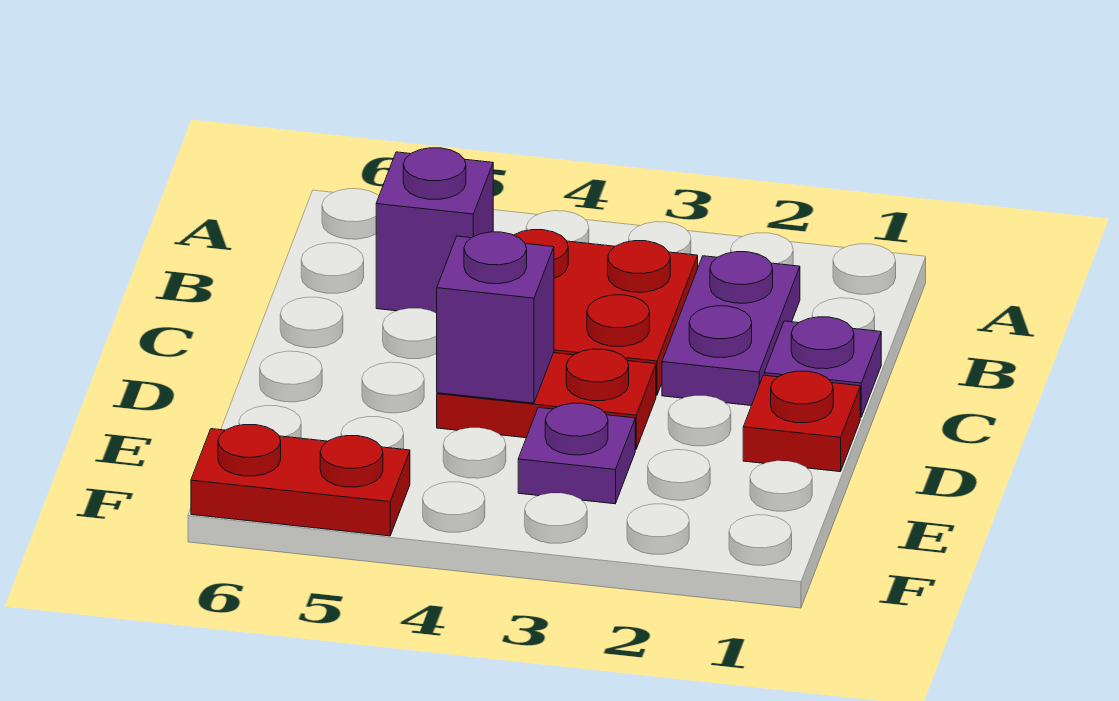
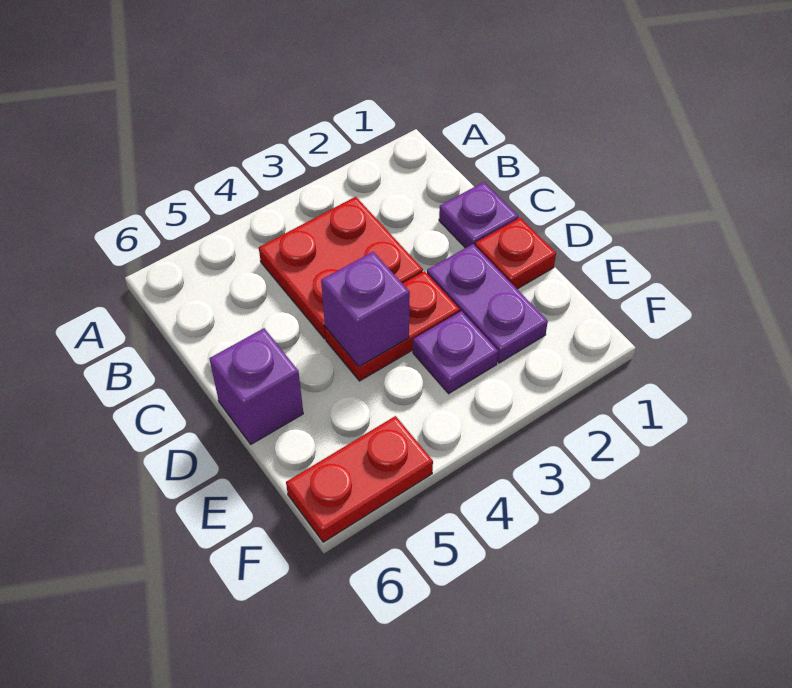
purple 1x2 plate [662,252,800,406] -> purple 1x2 plate moved to [427,244,548,363]
purple 1x1 brick [376,148,493,313] -> purple 1x1 brick moved to [209,328,303,444]

